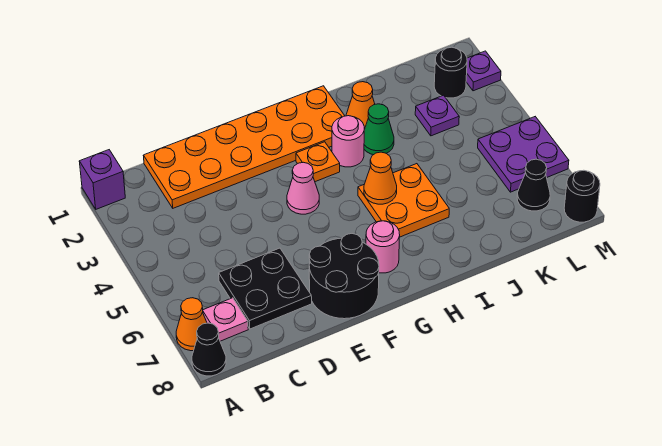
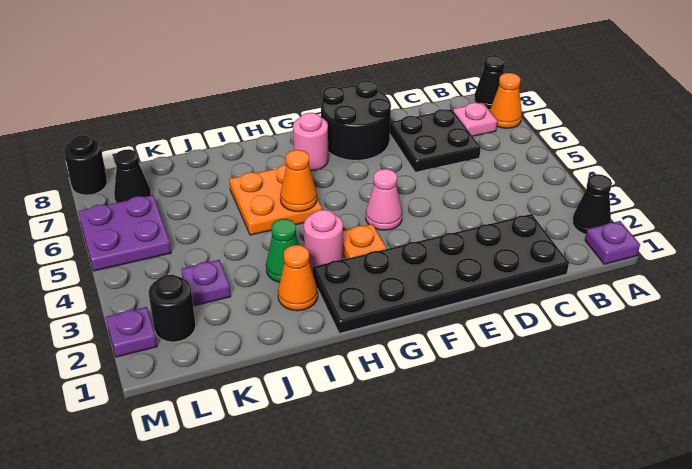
purple 1x1 brick [79,150,125,209] -> purple 1x1 plate [585,221,640,264]
none -> black 1x1 cone [573,174,612,234]
orange 2x6 plate [143,86,345,208] -> black 2x6 plate [312,214,569,333]

